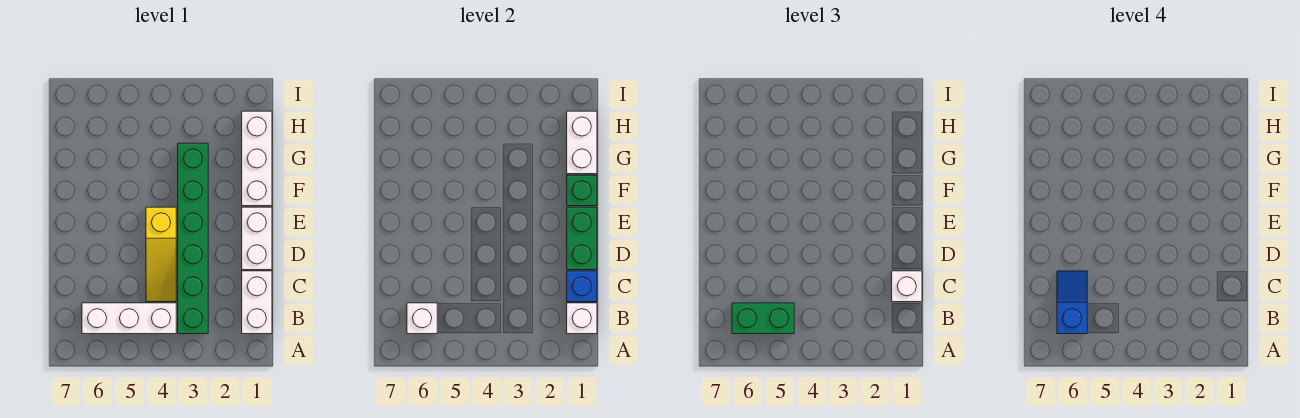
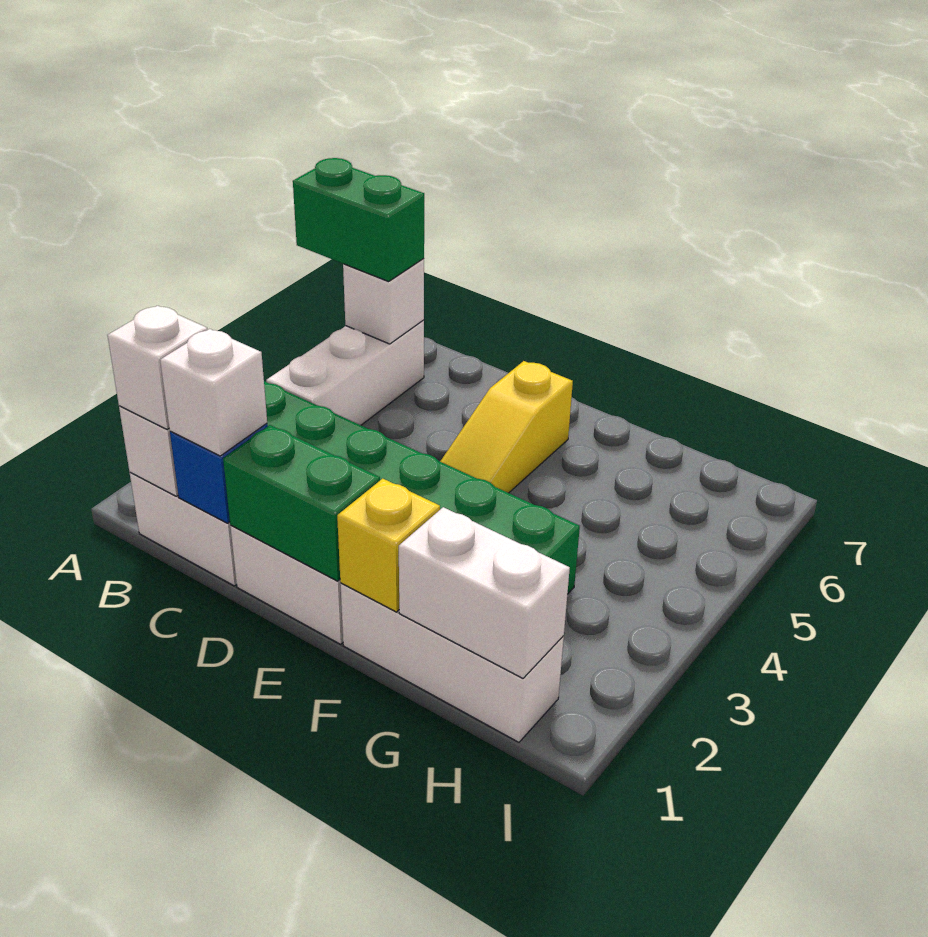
none -> white 1x1 brick [108,306,207,429]
green 1x2 brick [732,303,794,334] -> green 1x2 brick turned to [293,158,424,282]
blue 1x2 slope [1057,271,1087,334] -> none
yellow 1x3 slope [146,207,176,302] -> yellow 1x3 slope turned to [440,361,573,493]
green 1x1 brick [567,175,597,206] -> yellow 1x1 brick [337,479,440,612]

